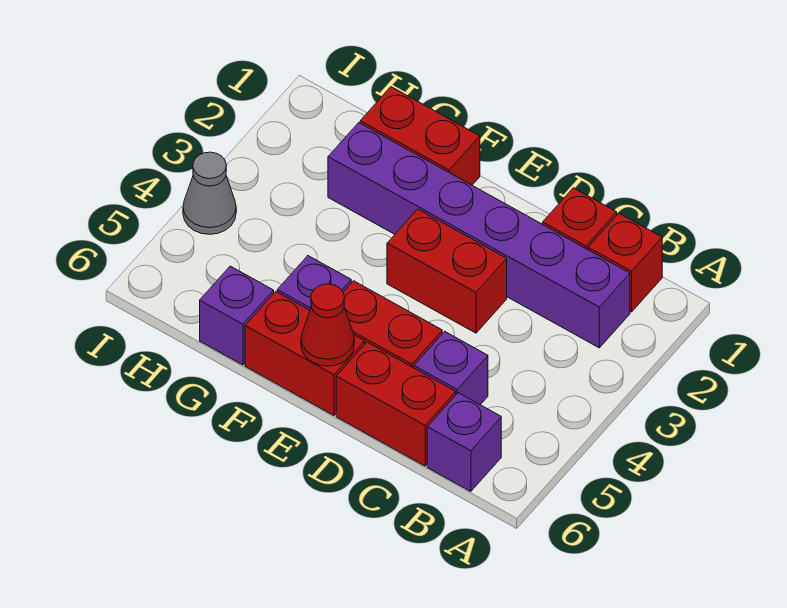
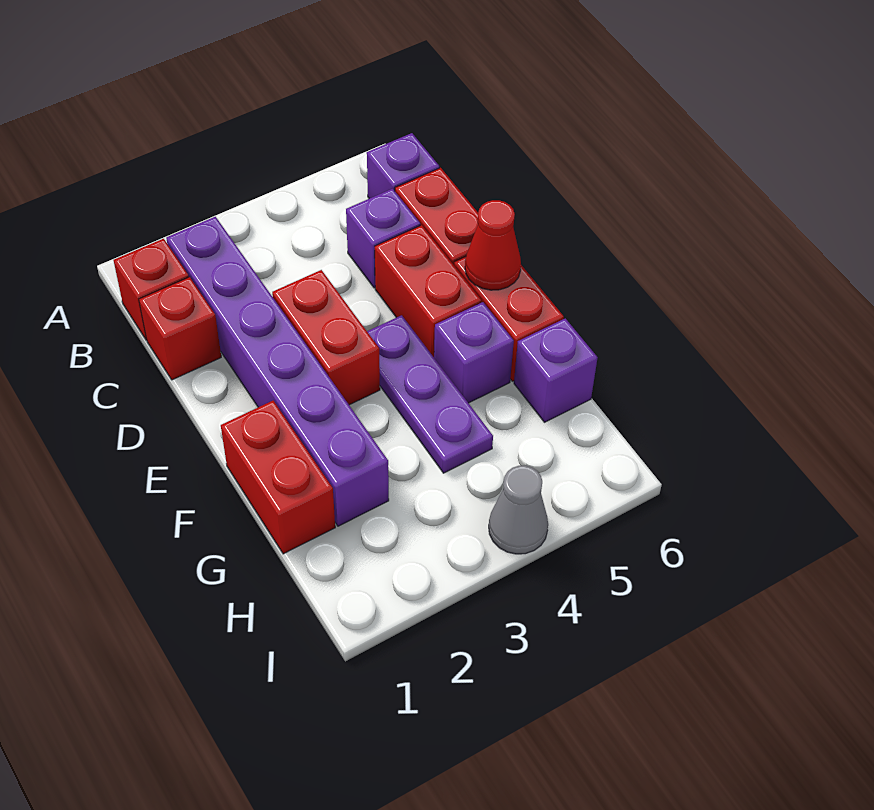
none -> purple 1x3 plate [367,315,493,473]

